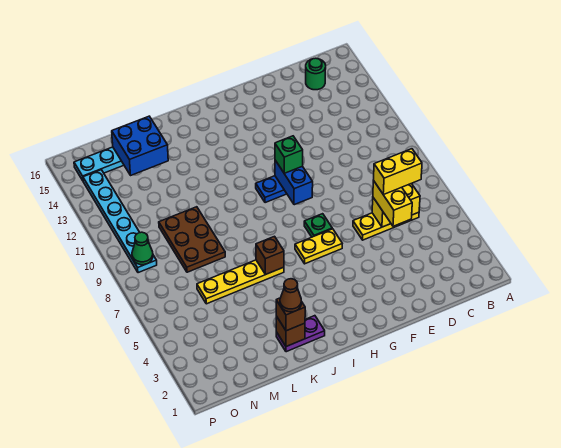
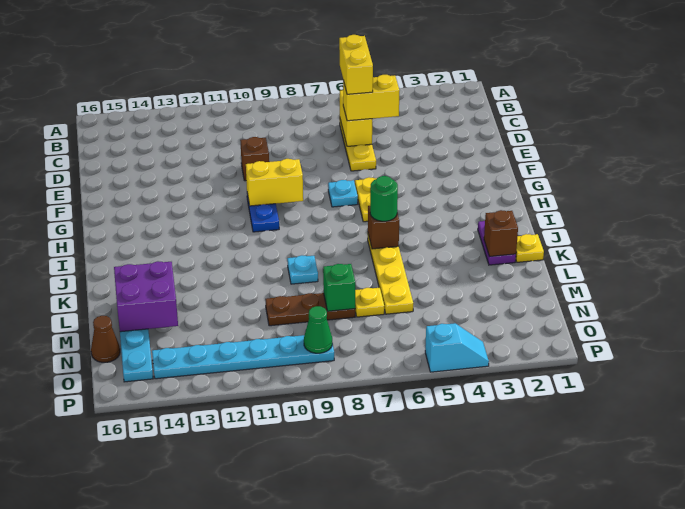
green 1x1 round brick [306,58,326,90] -> green 1x1 round brick moved to [370,176,398,221]
green 1x1 plate [304,214,332,237] -> cyan 1x1 plate [328,180,358,207]
blue 1x2 brick [275,160,313,205] -> yellow 1x2 brick [246,159,303,206]
green 1x1 brick [275,136,303,173] -> green 1x1 brick moved to [323,264,355,311]
none -> yellow 1x1 plate [516,234,544,262]
brown 1x1 brick [276,298,305,331] -> brown 1x1 brick moved to [240,137,269,181]
brown 1x1 cone [280,279,301,312] -> brown 1x1 cone moved to [91,316,120,362]
none -> cyan 1x1 plate [287,255,318,284]
brown 2x3 plate [159,207,225,272] -> brown 1x3 plate [265,293,355,326]
blue 2x2 brick [112,116,168,175] -> purple 2x2 brick [114,261,178,332]
none -> yellow 1x1 plate [355,288,384,317]
none -> cyan 1x2 slope [425,323,489,372]

